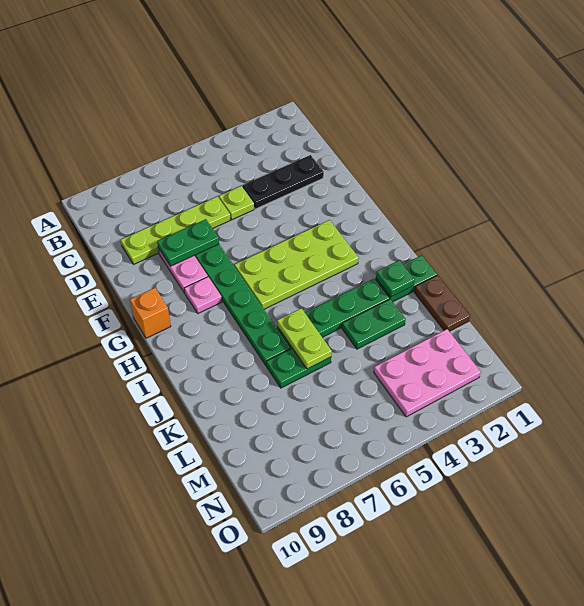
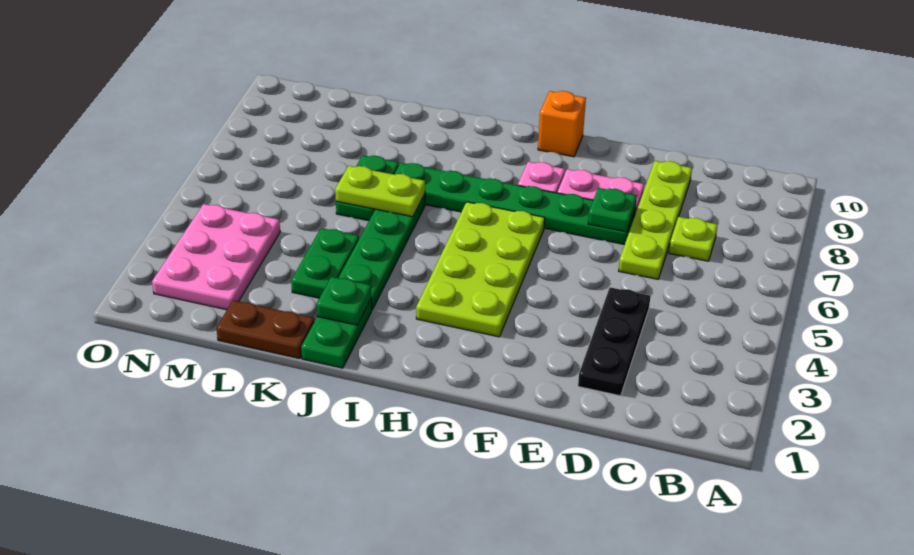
lime 1x1 plate [219,186,254,220] -> lime 1x1 plate moved to [669,217,718,261]
green 1x2 plate [157,219,219,266] -> green 1x1 plate [588,188,637,232]

